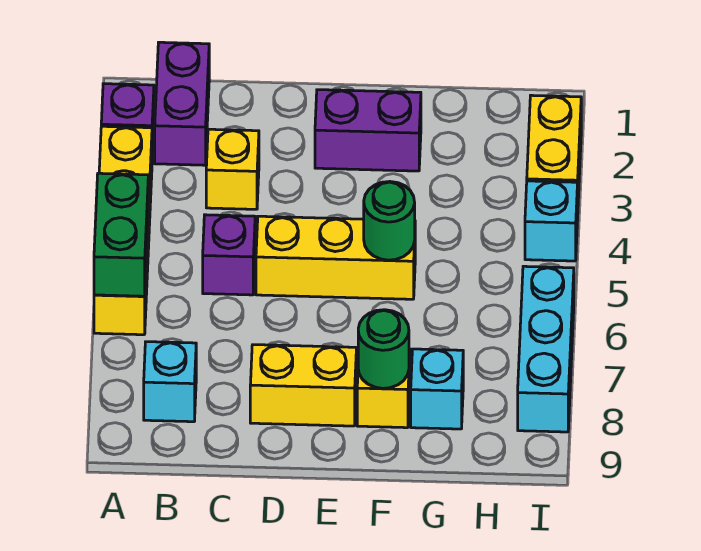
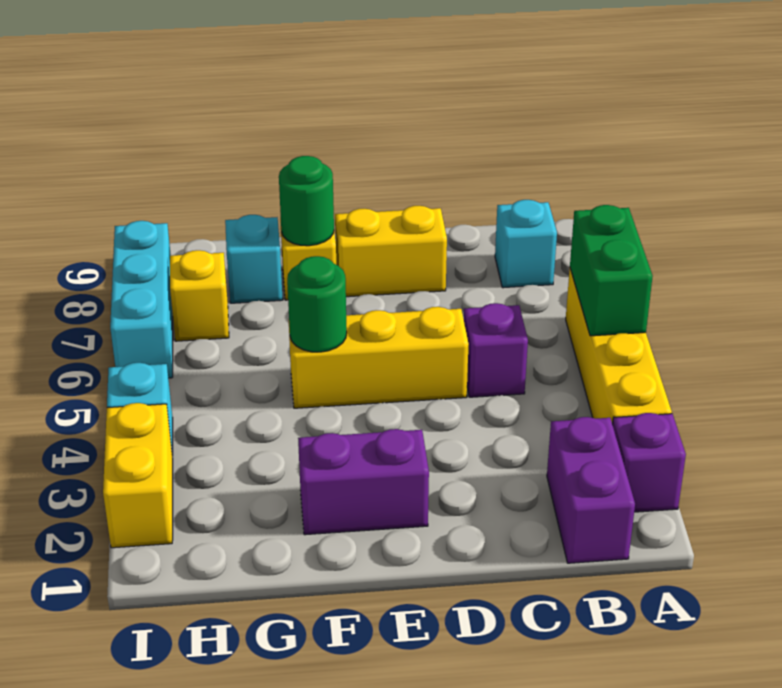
yellow 1x1 brick [206,129,259,209] -> yellow 1x1 brick moved to [170,250,229,341]

